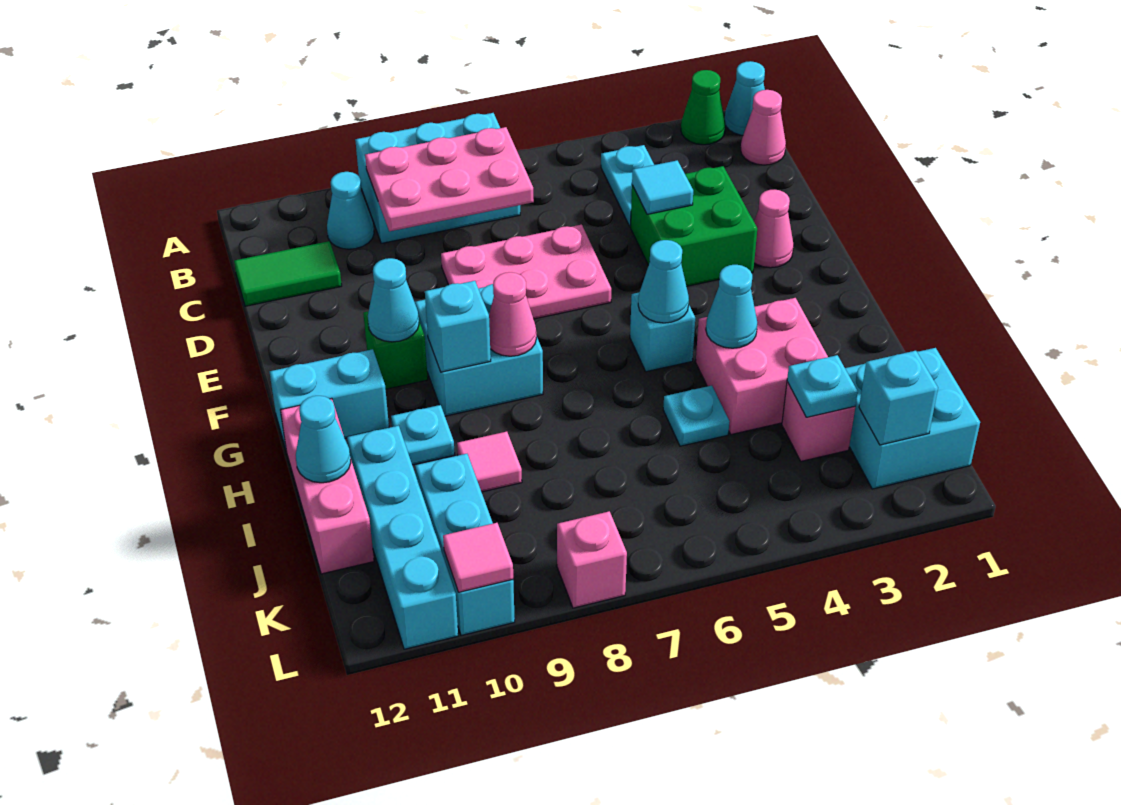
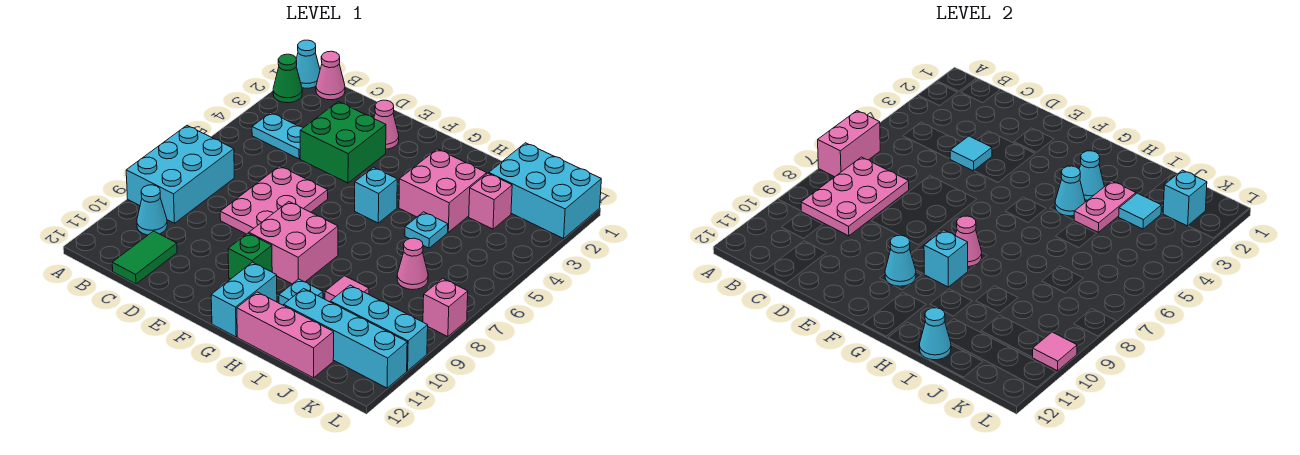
none -> pink 1x2 brick [818,111,880,177]
cyan 2x2 brick [415,284,543,416] -> pink 2x2 brick [249,202,338,284]
cyan 1x1 cone [638,240,689,323] -> cyan 1x1 cone moved to [1079,151,1104,200]
none -> pink 1x2 plate [1074,181,1136,232]
cyan 2x2 brick [845,348,980,489] -> cyan 2x3 brick [489,143,601,239]
cyan 1x1 plate [787,355,858,417] -> cyan 1x1 tile [1119,193,1161,229]
none -> pink 1x1 cone [397,238,428,290]

